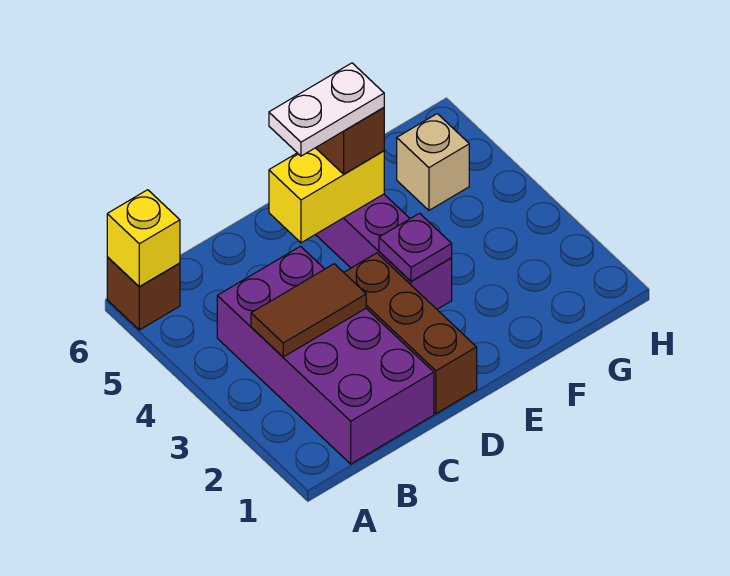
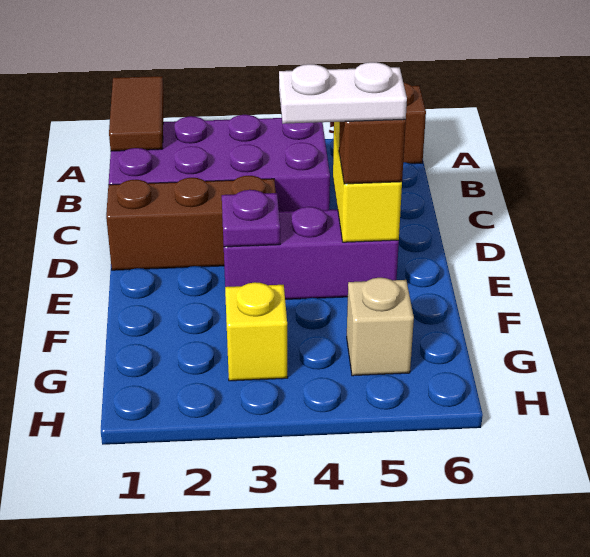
yellow 1x1 brick [107,190,180,287] -> yellow 1x1 brick moved to [225,282,288,381]
brown 1x2 tile [251,264,366,357] -> brown 1x2 tile moved to [109,76,164,151]
white 1x2 plate [269,63,384,156] -> white 1x2 plate turned to [279,62,407,124]

